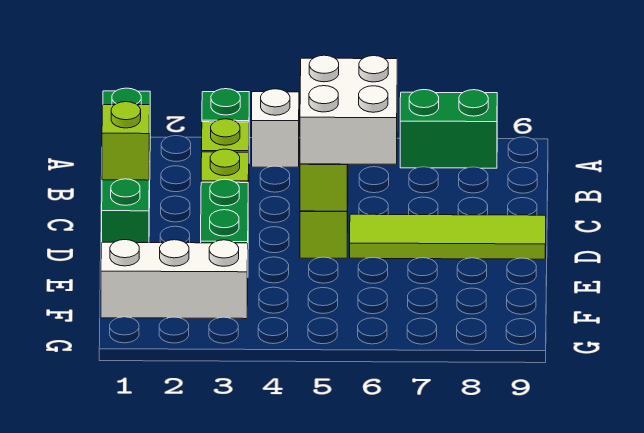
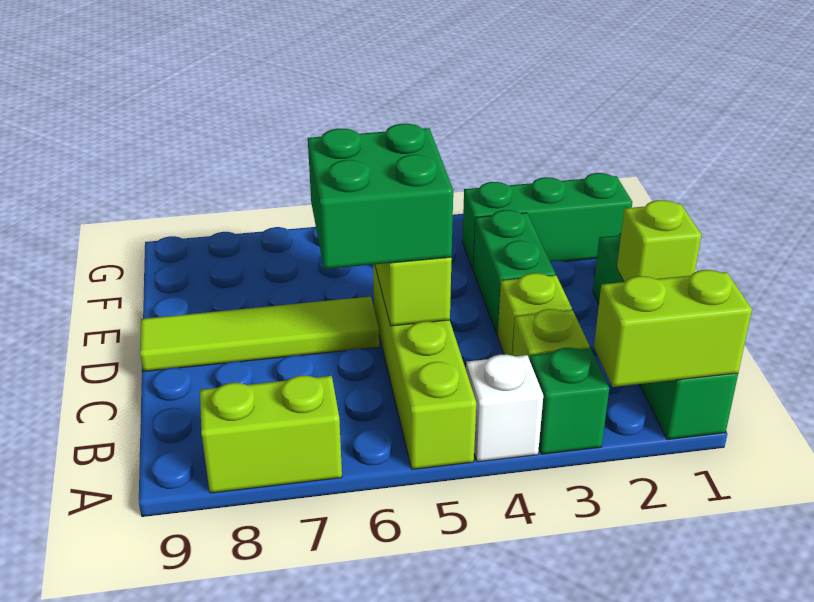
none -> lime 1x2 brick [594,270,752,387]
green 1x2 brick [400,90,497,168] -> lime 1x2 brick [200,376,342,493]
white 2x2 brick [300,55,397,165] -> green 2x2 brick [308,124,453,269]
white 1x3 brick [101,240,248,319] -> green 1x3 brick [462,173,632,269]

